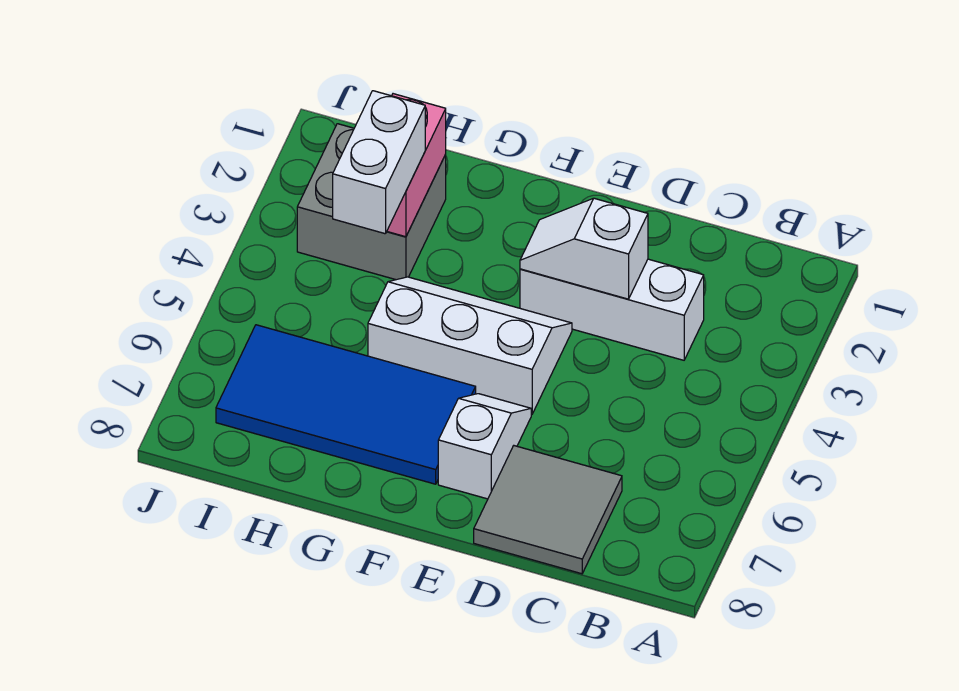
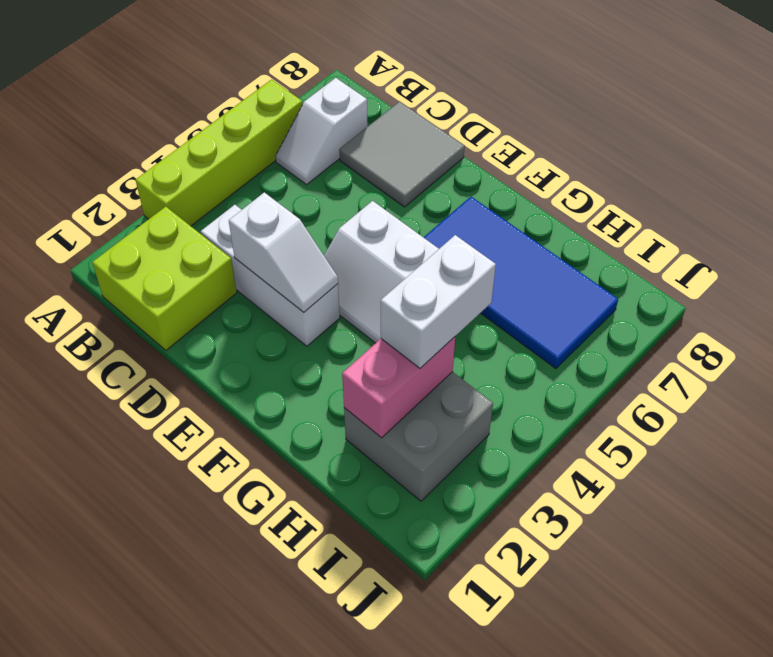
none -> lime 1x4 brick [136,79,302,226]
none -> lime 2x2 brick [92,207,237,350]
white 1x2 slope [438,394,531,499] -> white 1x2 slope moved to [276,78,368,185]

